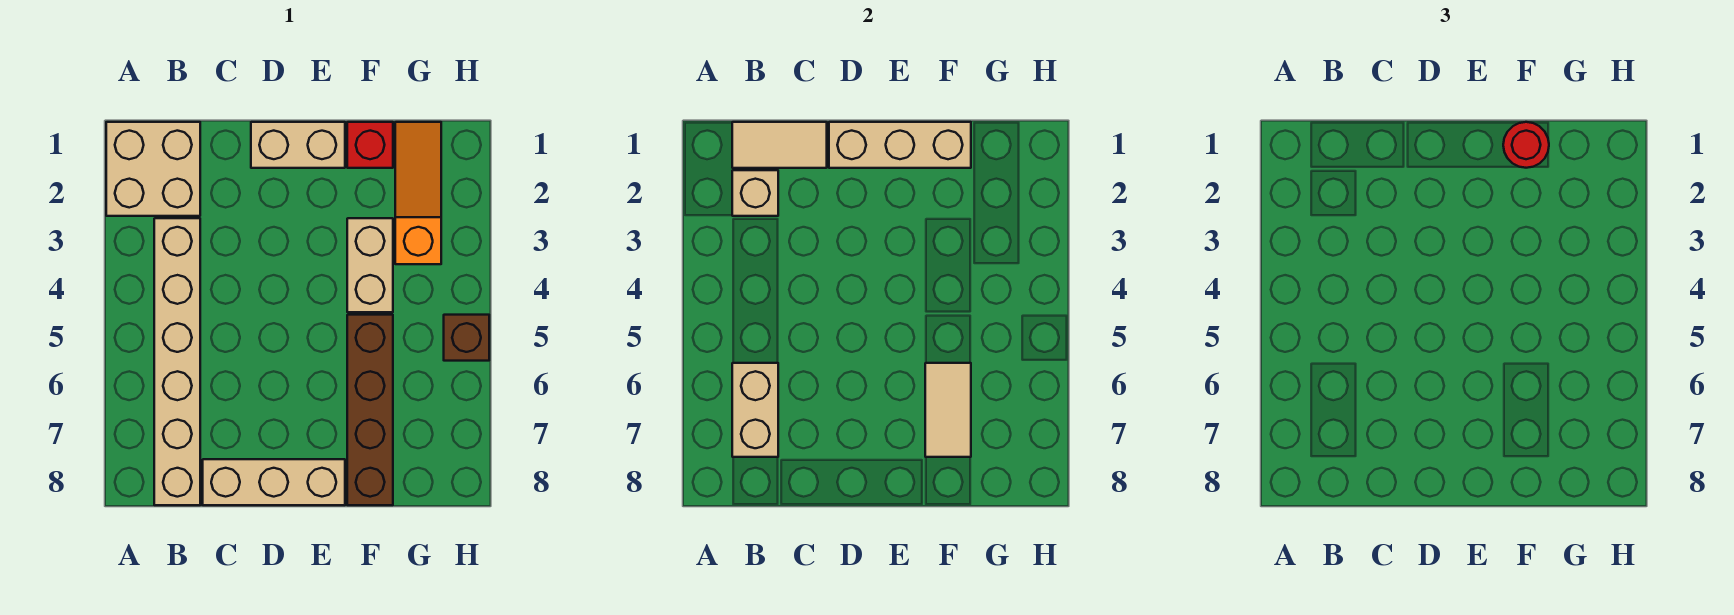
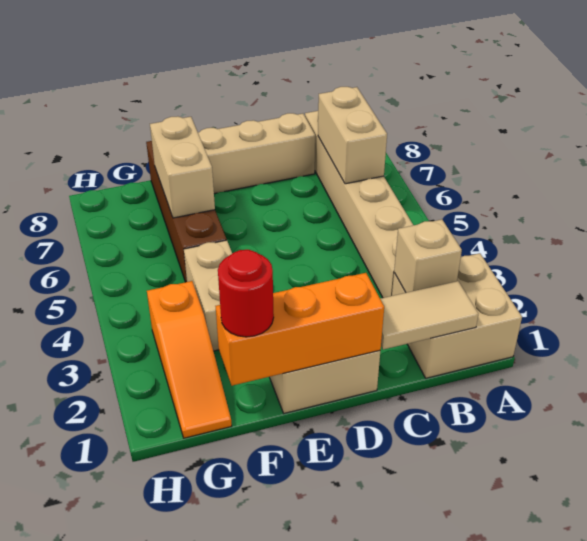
tan 1x3 brick [829,122,971,168] -> orange 1x3 brick [216,273,384,386]
red 1x1 brick [347,122,393,168] -> none
tan 1x2 tile [925,363,971,457] -> tan 1x2 brick [150,116,215,218]
brown 1x1 brick [444,315,489,361] -> none

